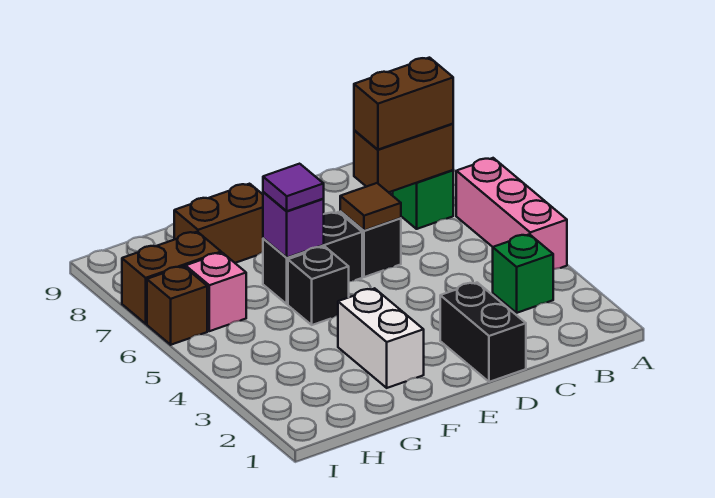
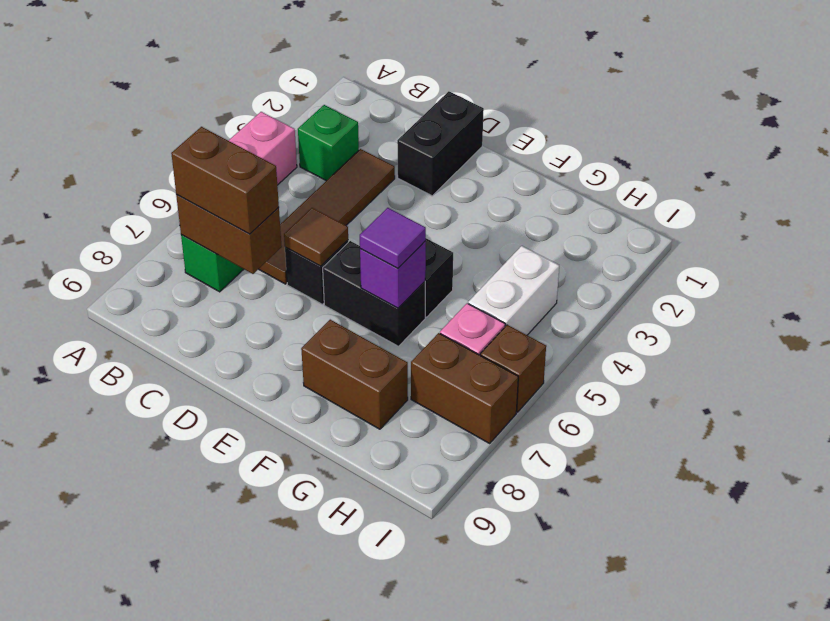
none -> brown 1x4 tile [259,149,395,284]
white 1x2 brick [338,288,424,388] -> white 1x2 brick moved to [468,246,559,335]

